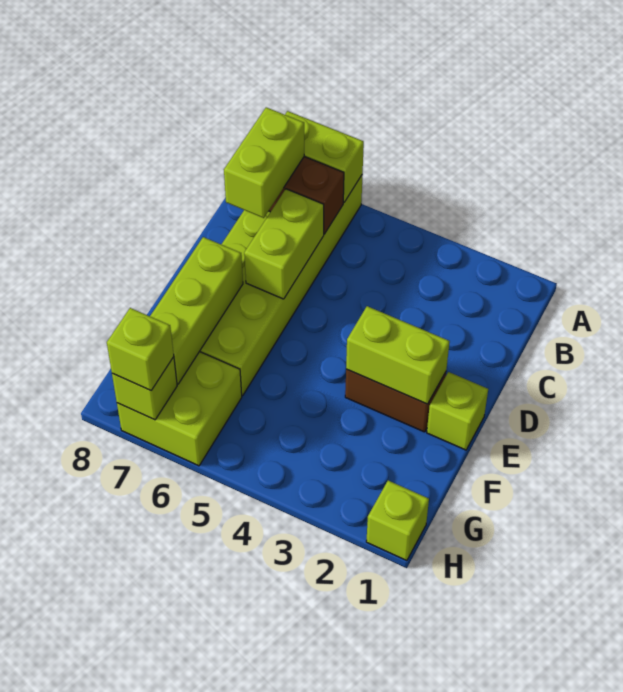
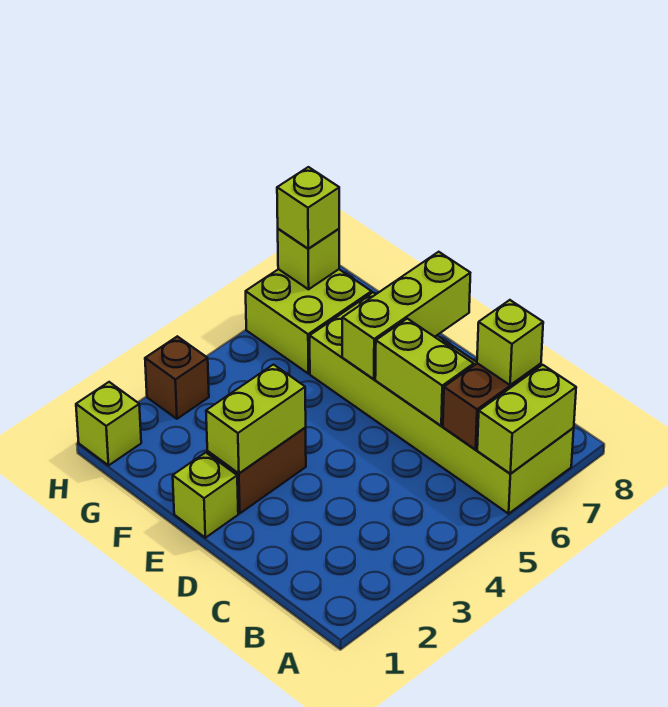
lime 1x2 brick [224,107,304,218] -> lime 1x1 brick [477,300,543,385]
lime 1x3 brick [150,237,243,384] -> lime 1x3 brick turned to [342,252,470,379]
none -> brown 1x1 brick [145,336,209,419]

